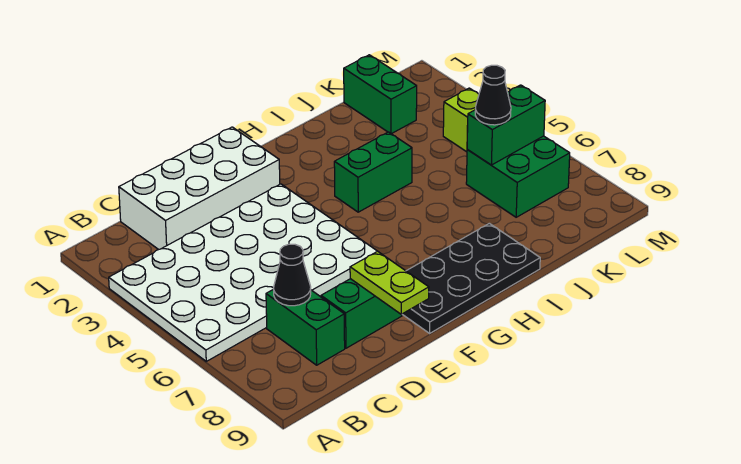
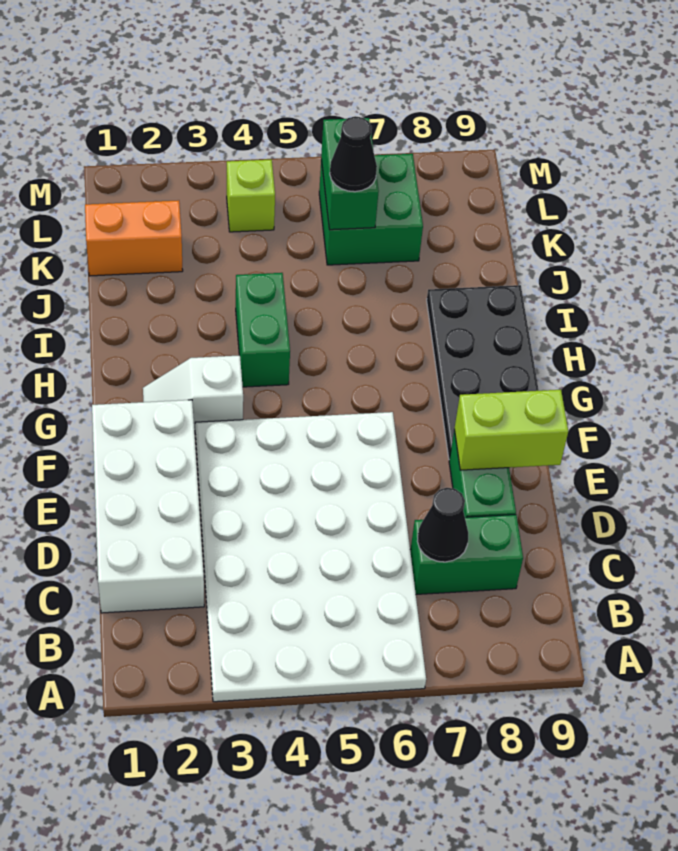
lime 1x2 plate [350,251,429,314] -> lime 1x2 brick [454,390,568,470]
none -> white 1x2 slope [143,355,243,431]
green 1x2 brick [344,55,417,134] -> orange 1x2 brick [85,200,183,276]

